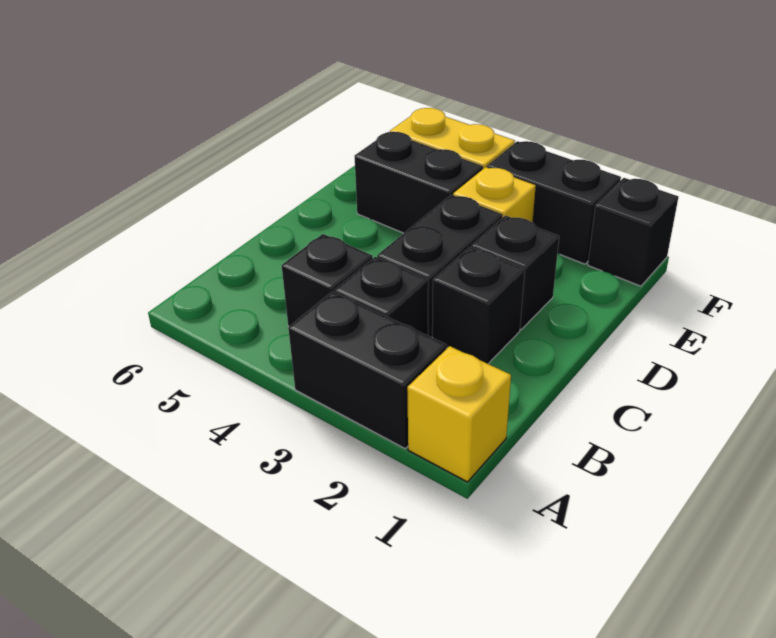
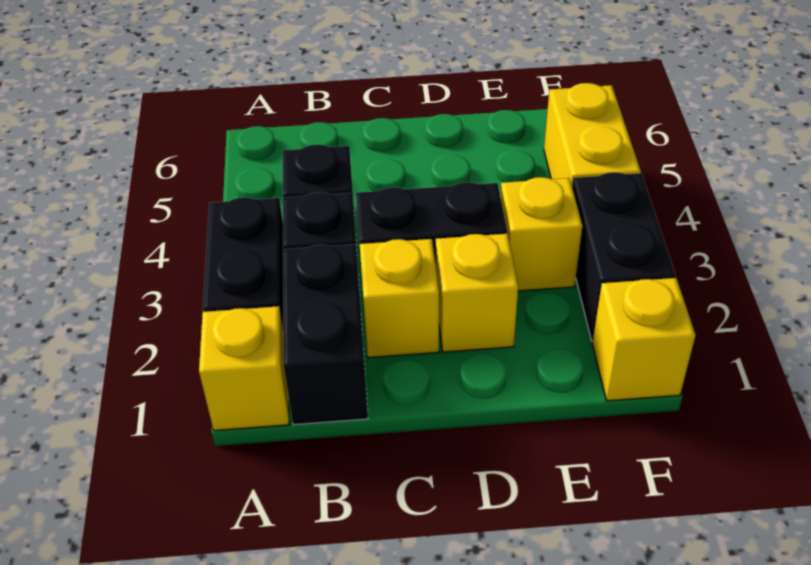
black 1x1 brick [432,247,525,364] -> yellow 1x1 brick [360,239,439,358]
black 1x1 brick [471,215,559,329] -> yellow 1x1 brick [436,234,518,352]
black 1x2 brick [354,132,483,233] -> black 1x2 brick moved to [283,244,368,425]
black 1x1 brick [588,178,678,286] -> yellow 1x1 brick [592,278,696,401]

